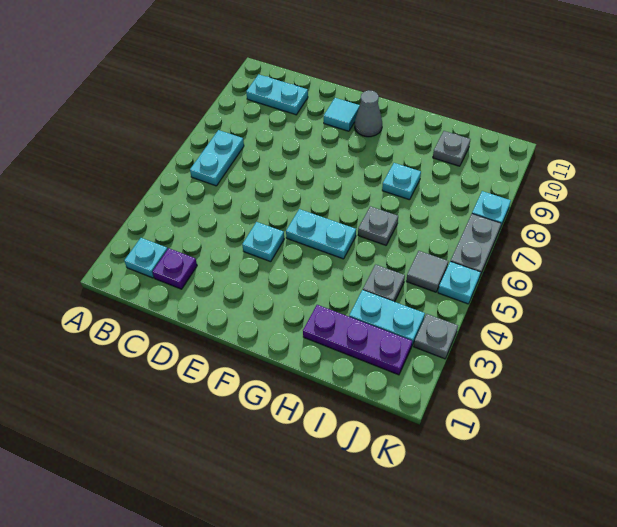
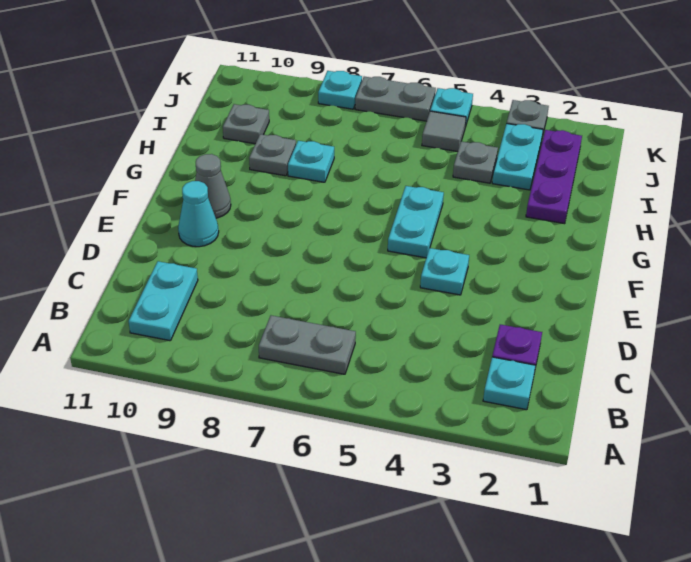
cyan 1x2 plate [190,130,244,186] -> grey 1x2 plate [259,315,356,374]
cyan 1x1 tile [324,98,360,131] -> cyan 1x1 cone [178,181,219,247]
grey 1x1 plate [358,206,398,245] -> grey 1x1 plate moved to [249,134,296,176]

